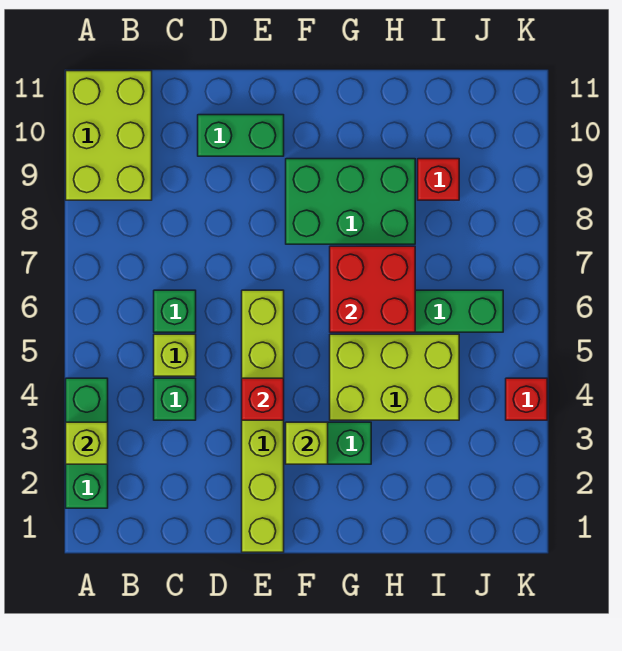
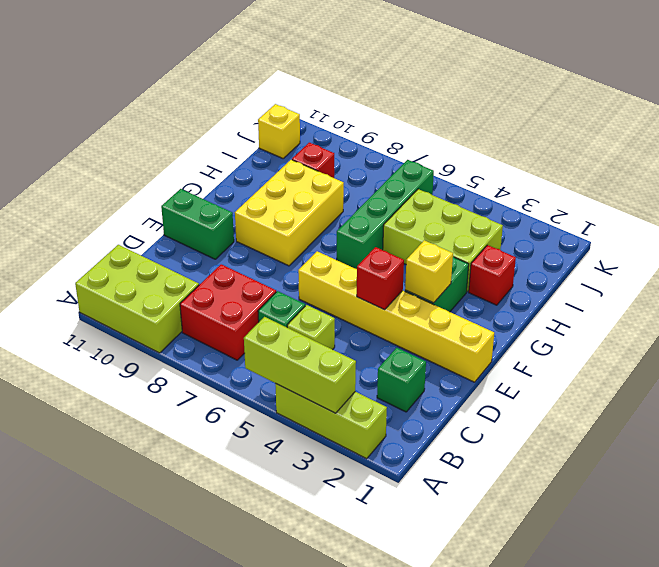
green 1x3 brick [66,378,108,508] -> lime 1x3 brick [275,384,387,459]
lime 1x1 brick [66,422,108,464] -> lime 1x3 brick [244,317,356,413]
green 1x1 brick [154,378,196,420] -> green 1x1 brick moved to [377,348,426,412]
green 1x2 brick [198,115,284,156] -> green 1x2 brick turned to [161,189,234,259]
lime 1x6 brick [242,290,284,552] -> yellow 1x6 brick [298,251,494,382]
lime 1x1 brick [286,422,328,464] -> yellow 1x1 brick [405,240,453,303]
green 2x3 brick [286,159,415,244] -> yellow 2x3 brick [235,160,344,266]
lime 2x3 brick [330,334,459,420] -> lime 2x3 brick turned to [383,189,503,292]
red 2x2 brick [330,246,415,332] -> red 2x2 brick moved to [180,264,276,360]
none -> yellow 1x1 brick [258,104,300,158]
red 1x1 brick [506,378,547,420] -> red 1x1 brick moved to [469,245,516,305]

